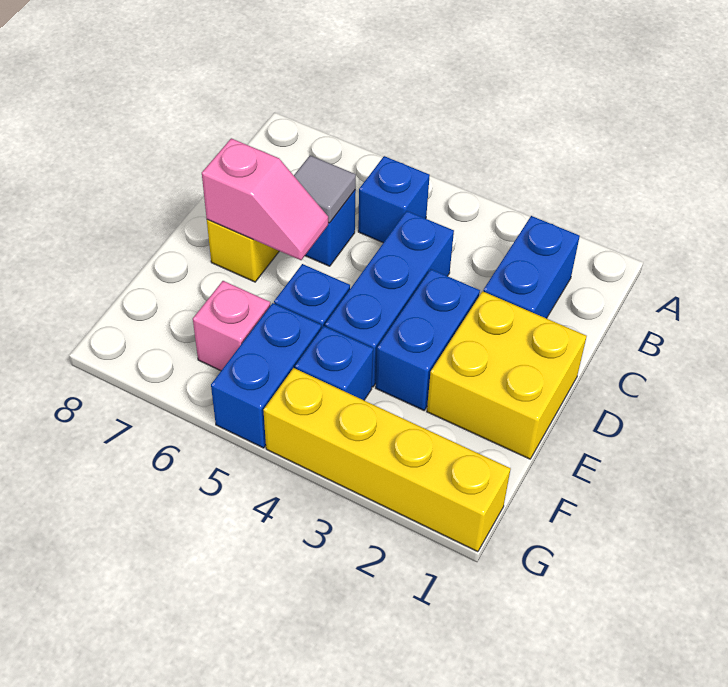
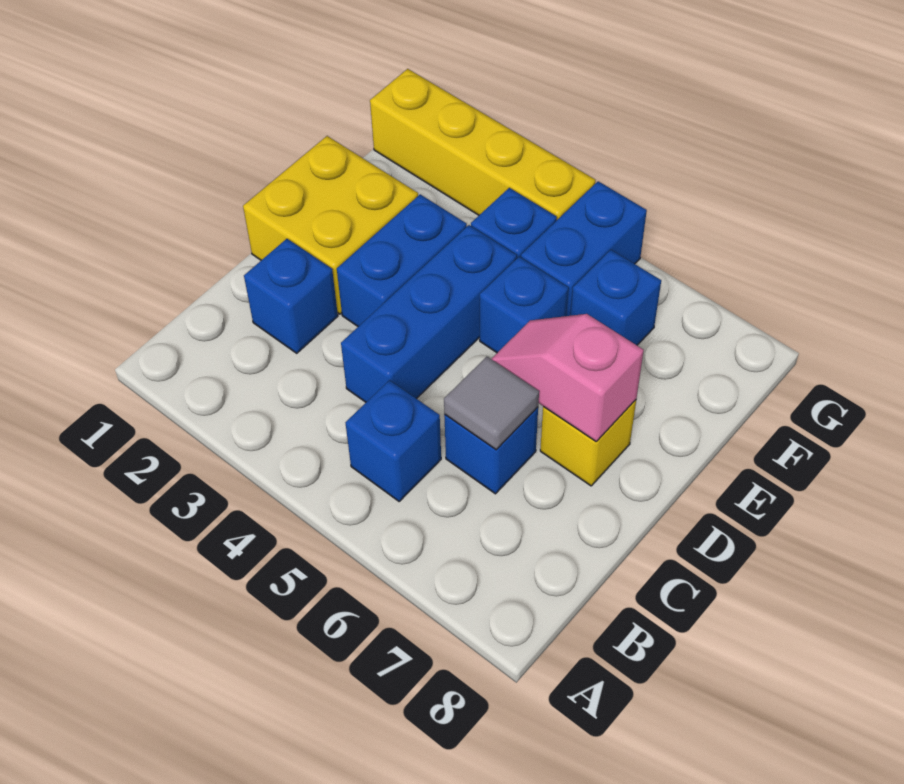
blue 1x2 brick [483,216,580,318] -> blue 1x1 brick [244,239,338,353]
pink 1x1 brick [193,281,270,371] -> blue 1x1 brick [571,250,661,345]

